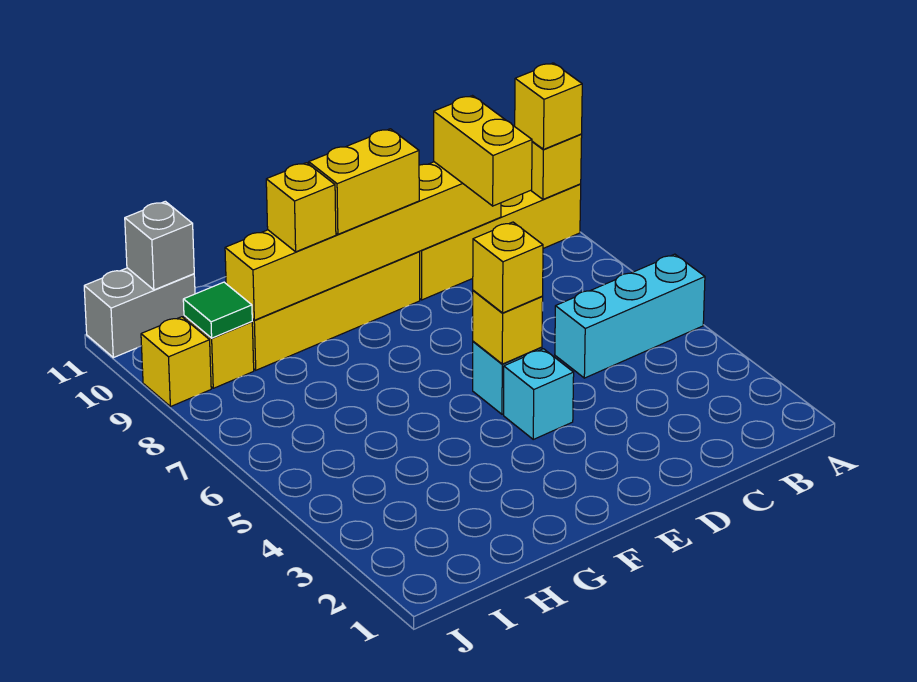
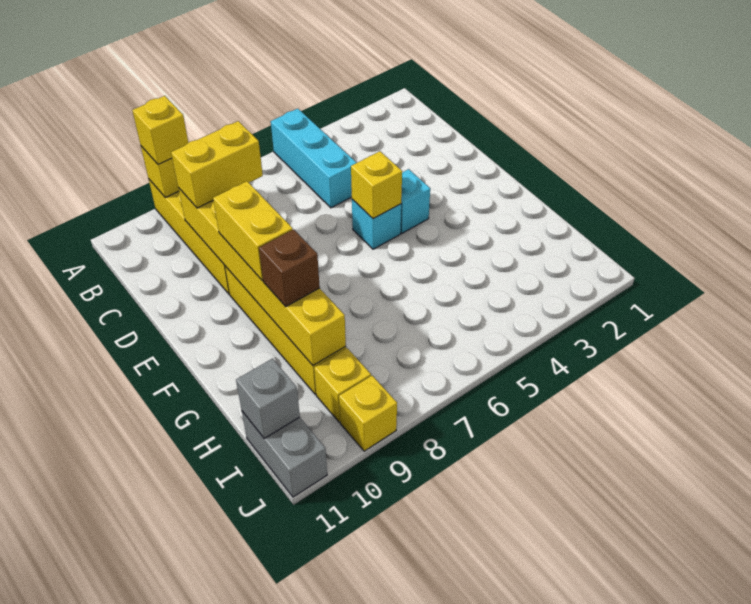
yellow 1x1 brick [473,222,543,313] -> none
yellow 1x1 brick [266,163,336,252] -> brown 1x1 brick [259,229,320,307]
green 1x1 tile [183,282,252,338] -> none

